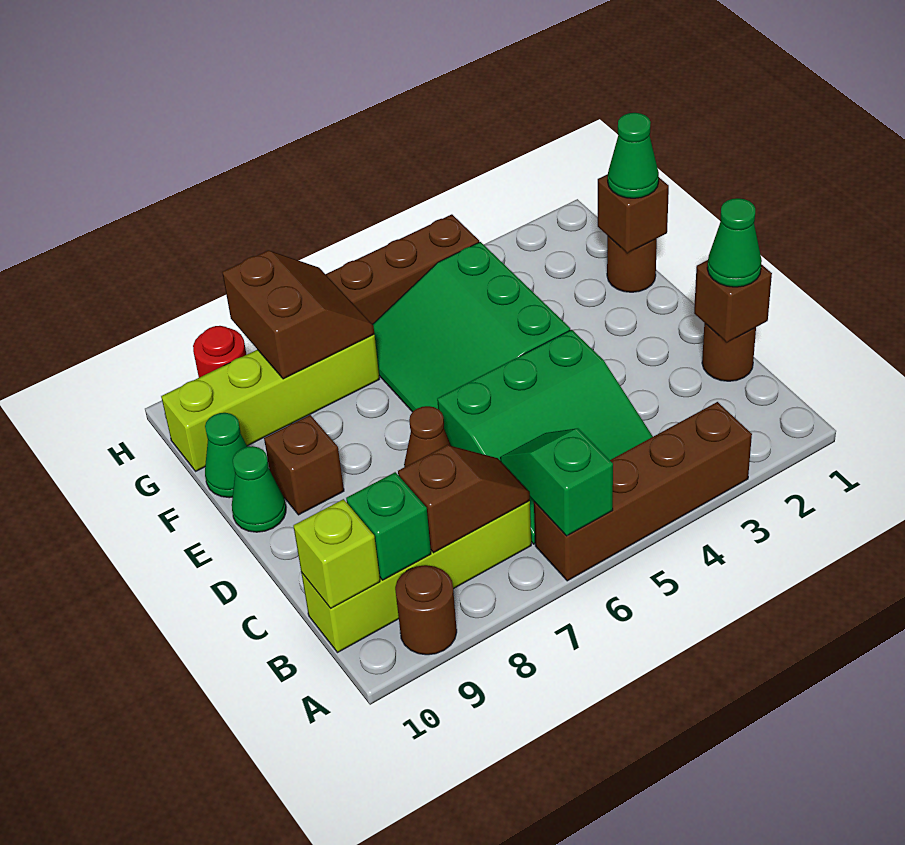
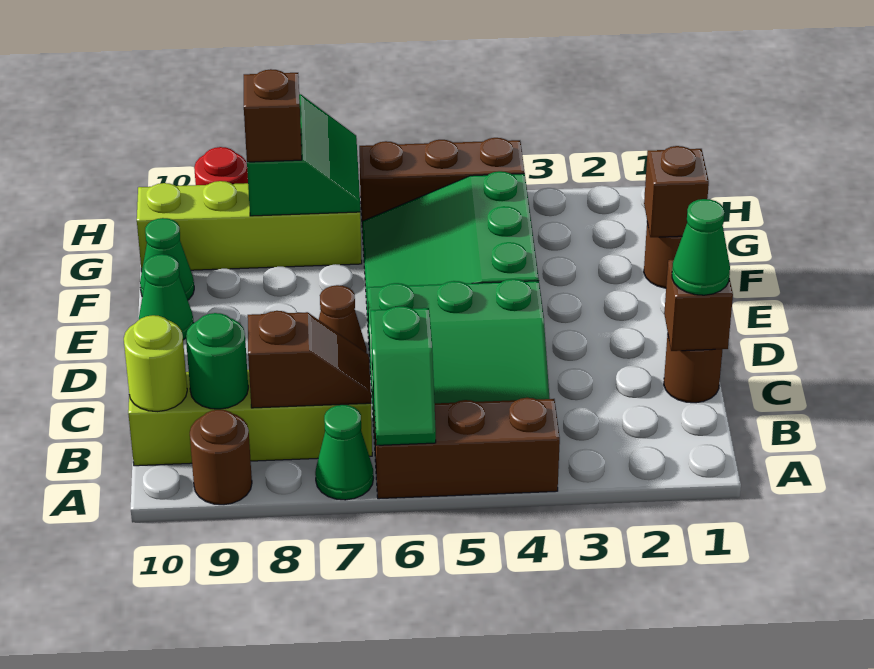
brown 1x4 brick [534,402,752,581] -> brown 1x3 brick [374,398,560,499]
green 1x2 slope [500,428,613,536] -> green 1x2 slope turned to [371,306,436,445]
green 1x1 brick [346,472,431,580] -> green 1x1 round brick [186,313,248,409]
lime 1x1 brick [293,499,380,608] -> lime 1x1 round brick [124,315,187,411]
brown 1x1 brick [264,415,344,515] -> brown 1x1 brick moved to [244,69,302,162]
green 1x1 cone [608,113,659,198] -> green 1x1 cone moved to [315,405,373,500]
brown 2x2 slope [222,250,374,379] -> green 2x2 slope [247,94,360,216]

